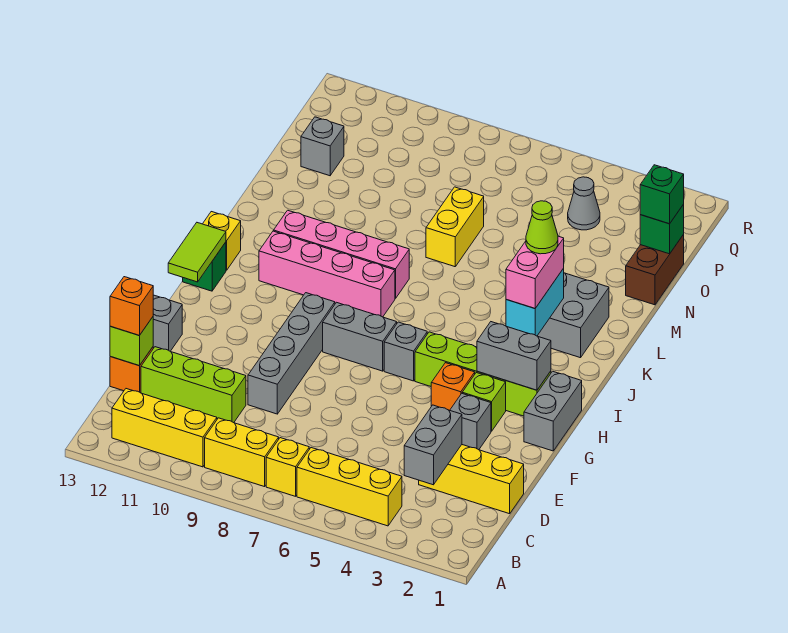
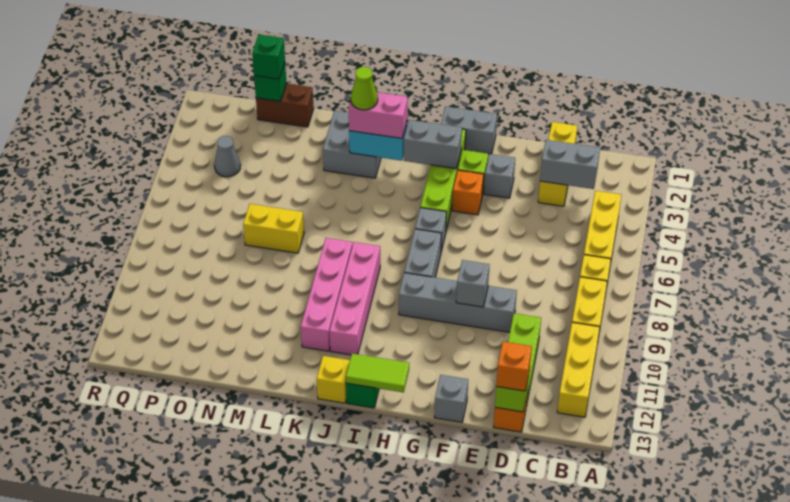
grey 1x2 brick [477,322,551,390] -> grey 1x2 brick turned to [404,120,462,169]
grey 1x1 brick [301,117,344,176] -> grey 1x1 brick moved to [456,260,489,307]

